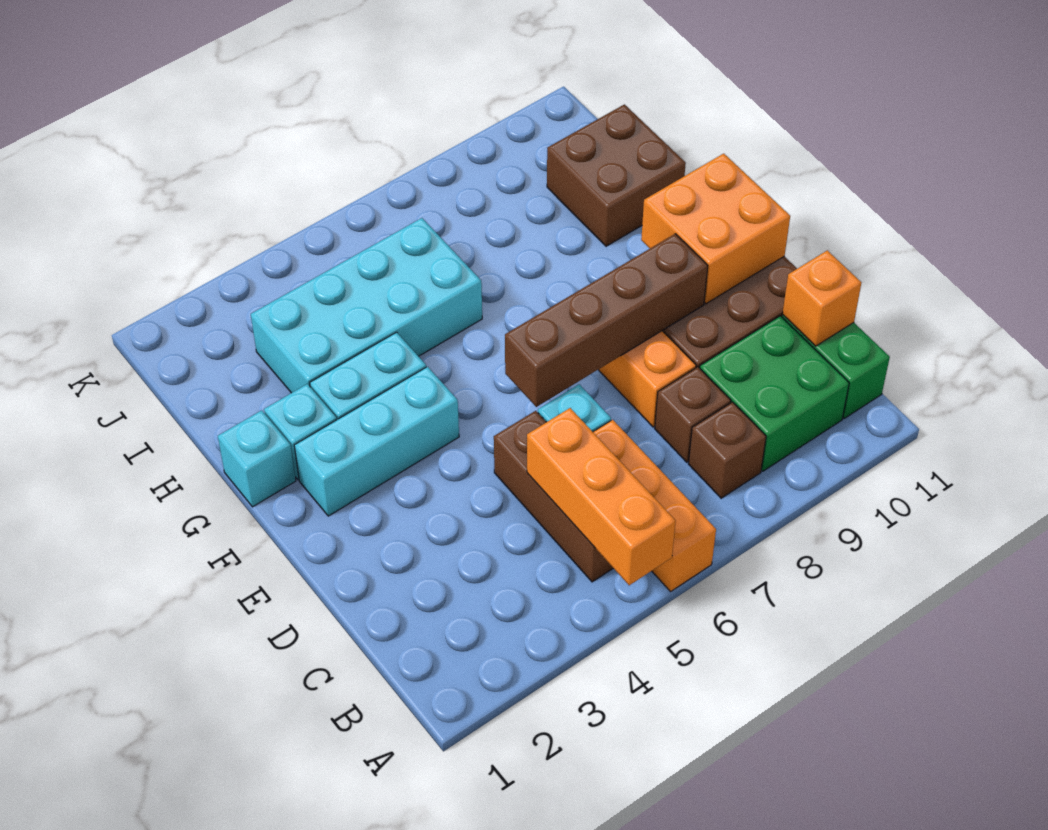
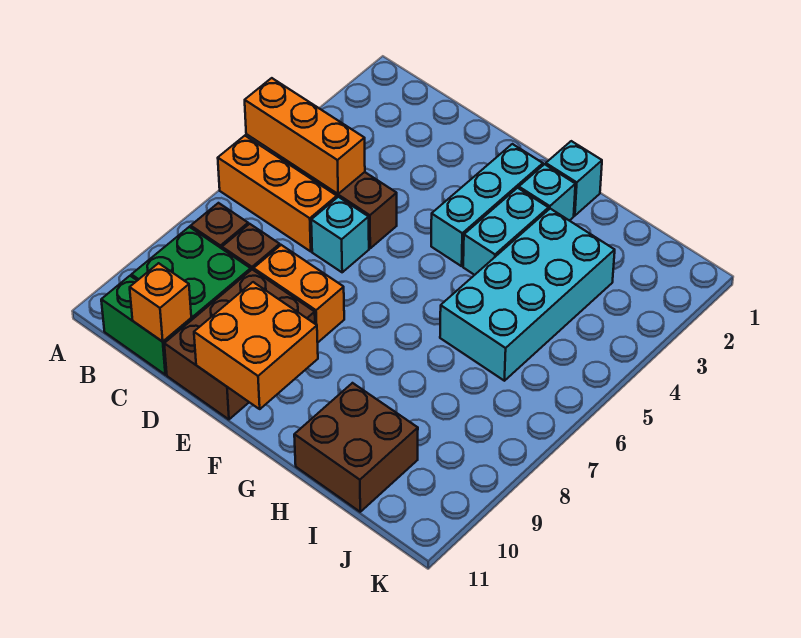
brown 1x4 brick [505,234,708,407] -> none

